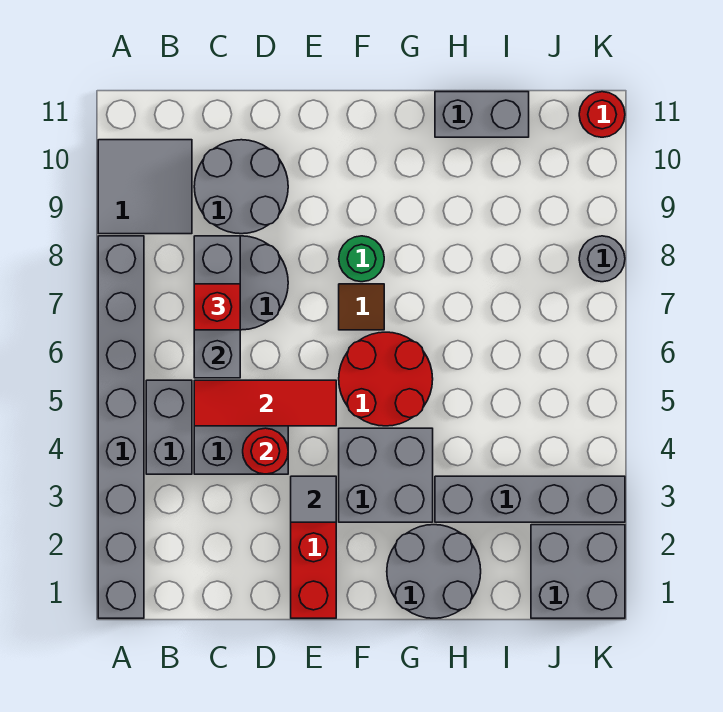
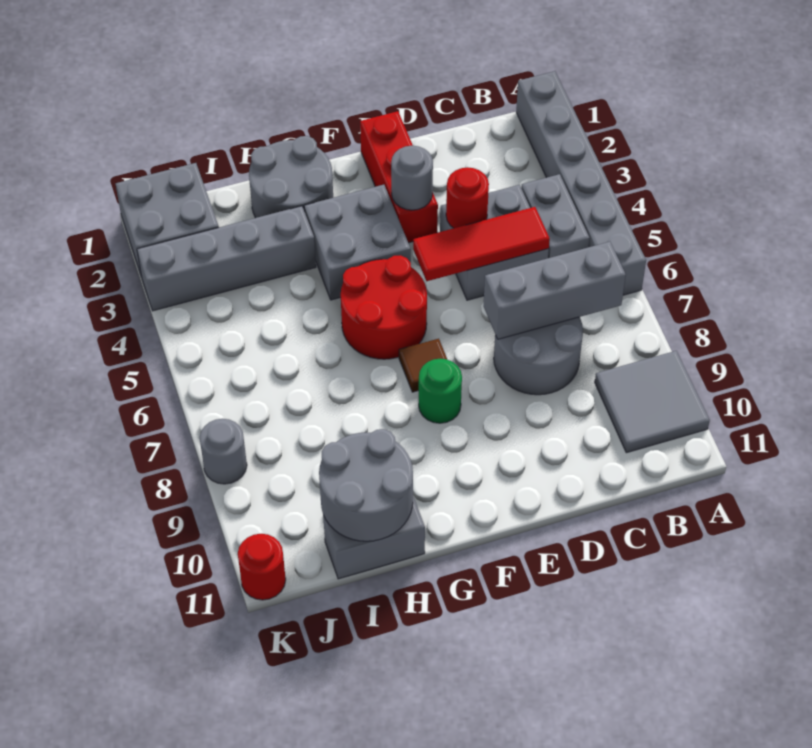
grey 1x8 brick [98,236,144,618] -> grey 1x6 brick [516,71,646,295]
grey 1x3 brick [194,236,240,378] -> grey 1x3 brick turned to [484,242,626,339]
red 1x1 brick [194,284,240,330] -> none
grey 2x2 round brick [194,140,288,234] -> grey 2x2 round brick moved to [319,429,413,541]
grey 1x1 tile [291,476,336,522] -> grey 1x1 round brick [391,146,433,210]

